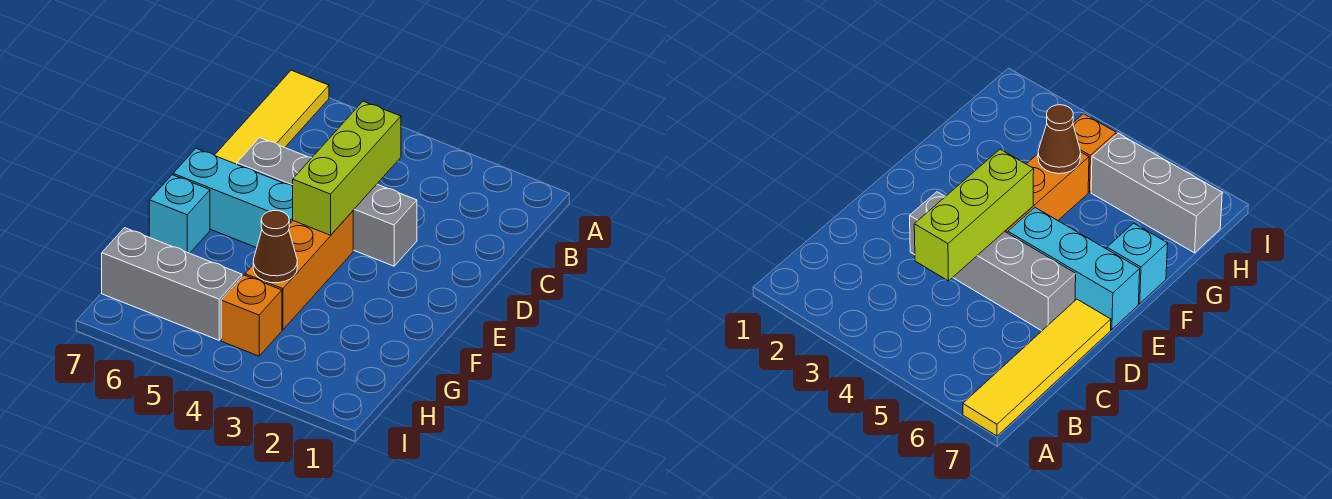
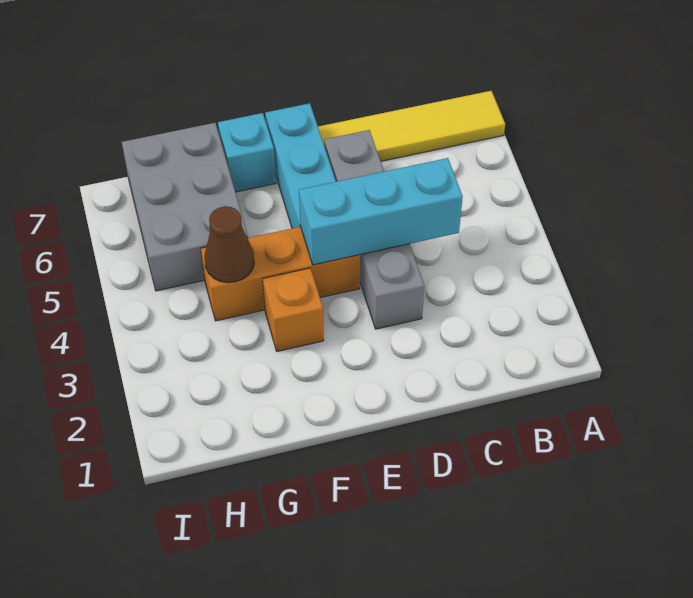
lime 1x3 brick [293,101,401,235] -> cyan 1x3 brick [299,158,463,265]
orange 1x1 brick [221,275,282,356] -> orange 1x1 brick moved to [263,268,324,351]
grey 1x3 brick [102,228,242,340] -> grey 2x3 brick [122,123,248,291]

